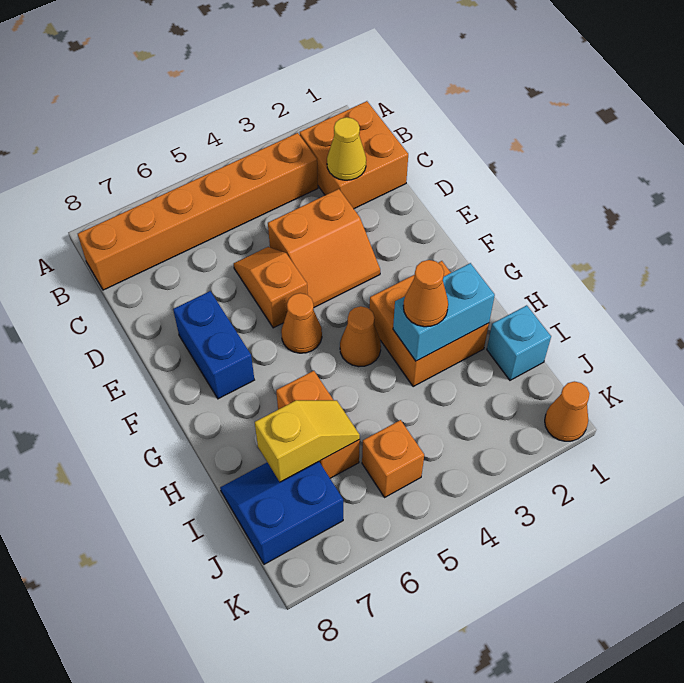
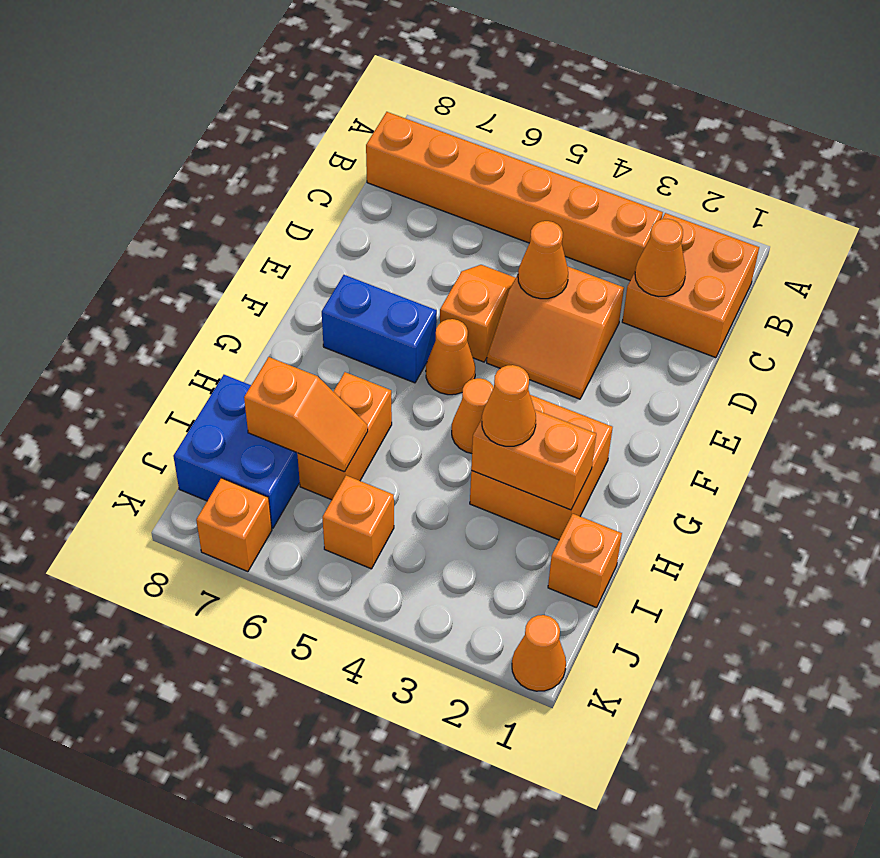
yellow 1x1 cone [327,117,366,180] -> orange 1x1 cone [635,219,686,296]
none -> orange 1x1 cone [518,221,568,299]
blue 1x2 brick [173,291,254,399] -> blue 1x2 brick turned to [322,275,437,383]
cyan 1x2 brick [393,263,495,361] -> orange 1x2 brick [471,410,596,510]
cyan 1x1 brick [487,305,551,380] -> orange 1x1 brick [548,514,622,608]
yellow 1x2 slope [255,400,360,482] -> orange 1x2 slope [244,357,368,472]
blue 2x2 slope [220,461,343,564] -> blue 2x2 brick [173,375,300,528]
none -> orange 1x1 brick [196,478,272,572]

